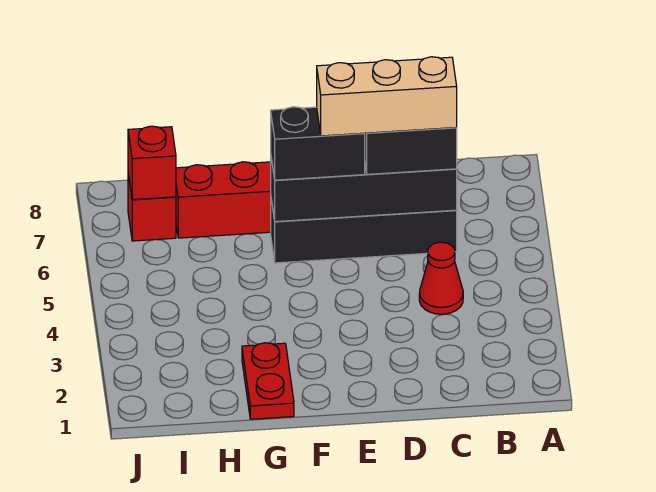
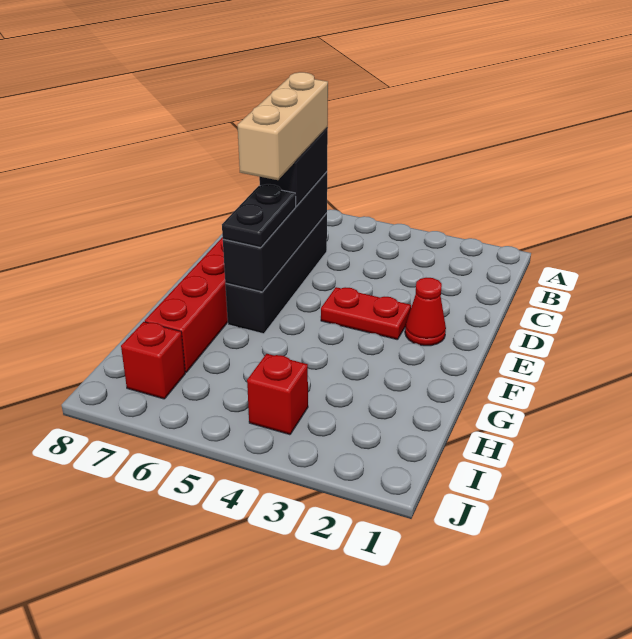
red 1x1 cone [419,242,463,314] -> red 1x1 cone moved to [405,278,446,346]
black 1x2 brick [271,107,365,180] -> black 1x2 plate [222,184,296,248]
red 1x2 plate [242,343,294,419] -> red 1x2 plate moved to [321,287,411,340]
red 1x1 brick [128,126,176,200] -> red 1x1 brick moved to [247,354,308,435]

